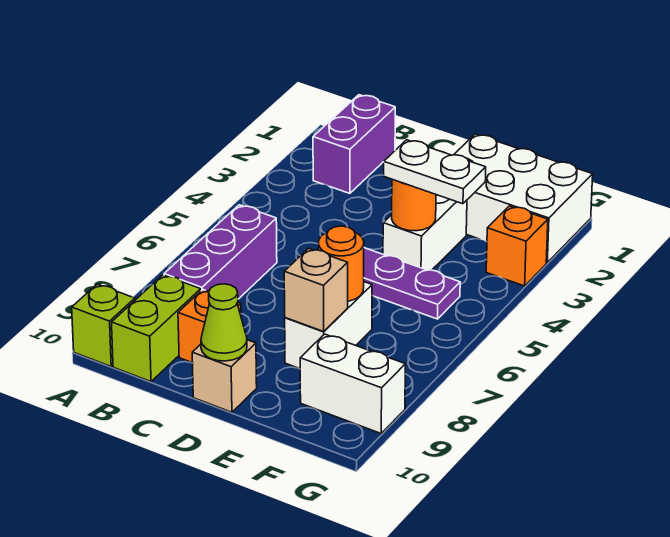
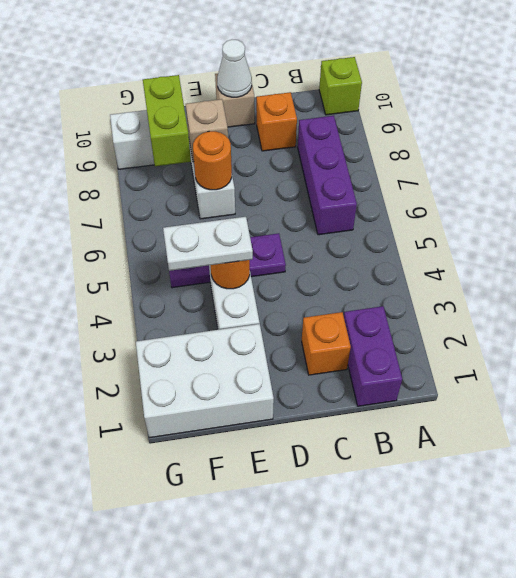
lime 1x2 brick [112,275,201,382] -> lime 1x2 brick moved to [143,75,191,166]
lime 1x1 cone [201,284,247,361] -> white 1x1 cone [217,40,252,97]
orange 1x1 brick [486,206,548,286] -> orange 1x1 brick moved to [302,312,351,375]

